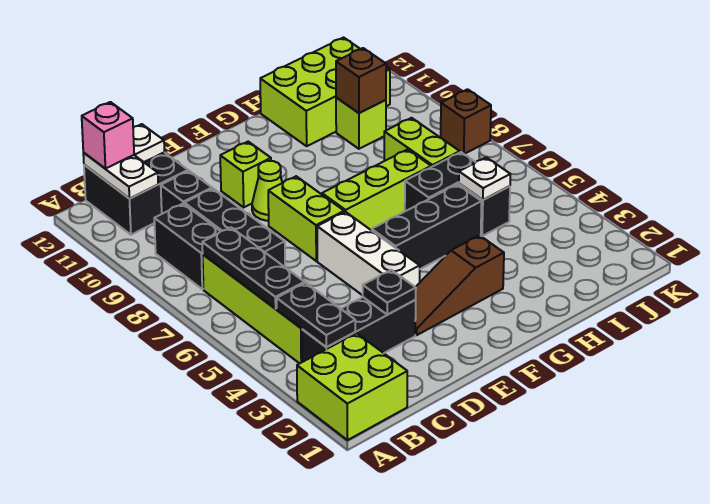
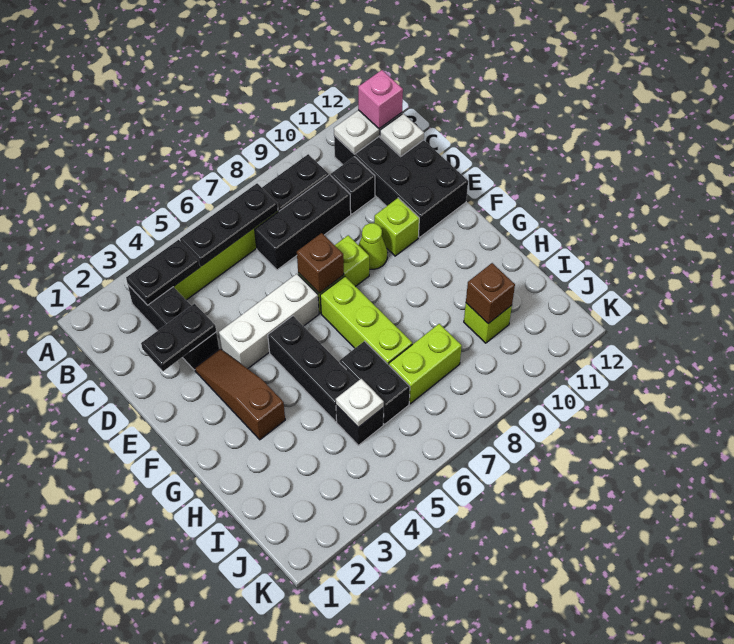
lime 2x2 brick [297,333,407,440] -> none
black 2x2 brick [84,152,188,235] -> black 2x4 brick [334,136,468,237]
black 1x1 plate [363,270,416,315] -> black 1x2 plate [141,304,216,371]
lime 2x3 brick [260,38,390,146] -> none
brown 1x1 brick [441,89,491,154] -> brown 1x1 brick moved to [297,233,344,293]

